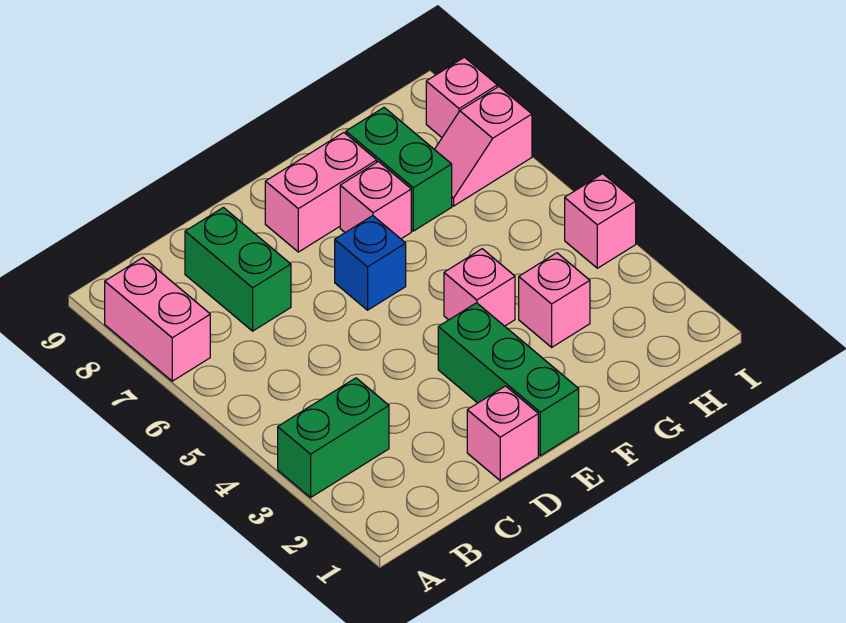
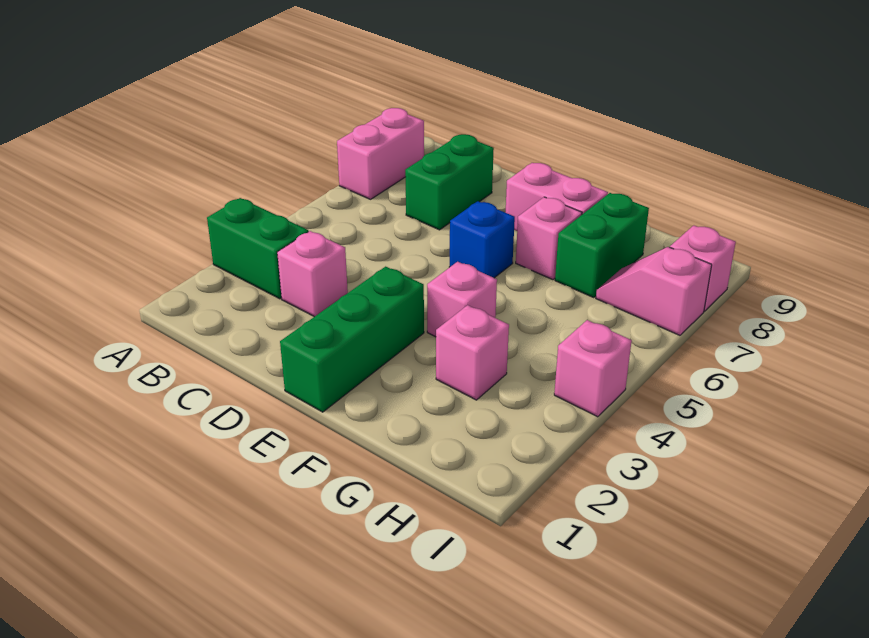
pink 1x1 brick [467,386,538,480] -> pink 1x1 brick moved to [277,231,348,317]

